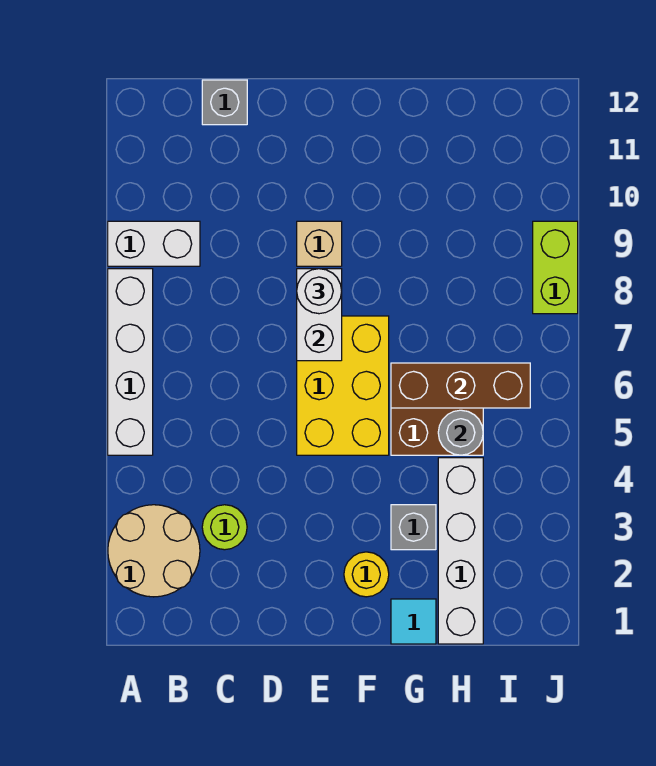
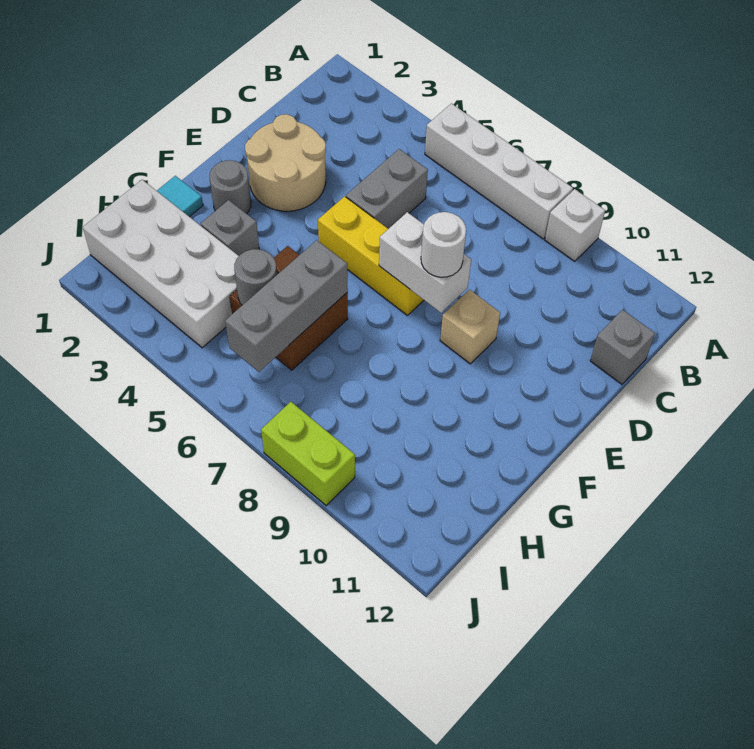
tan 2x2 round brick [108,505,200,597] -> tan 2x2 round brick moved to [245,114,326,211]
white 1x2 brick [108,221,200,266] -> white 1x1 brick [545,189,605,261]
lime 1x1 round brick [202,505,247,550] -> none
none -> grey 1x2 brick [346,149,428,229]
yellow 2x3 brick [297,316,389,455] -> yellow 1x3 brick [318,196,424,316]
yellow 1x1 round brick [344,552,389,597] -> grey 1x1 round brick [210,160,251,214]
brown 1x3 brick [391,363,530,408] -> grey 1x3 brick [225,240,348,372]
white 1x4 brick [438,458,483,644] -> white 2x4 brick [83,180,239,348]

